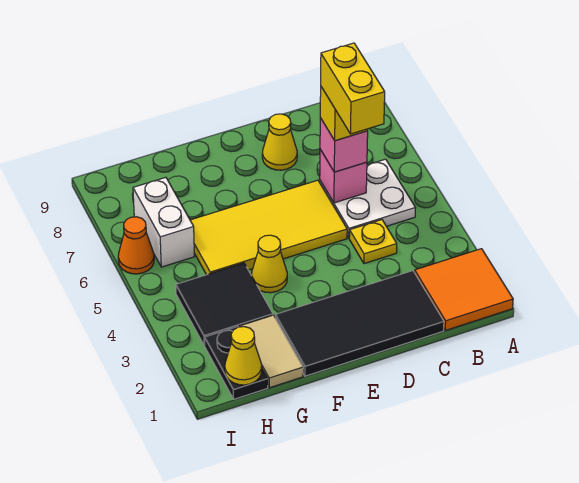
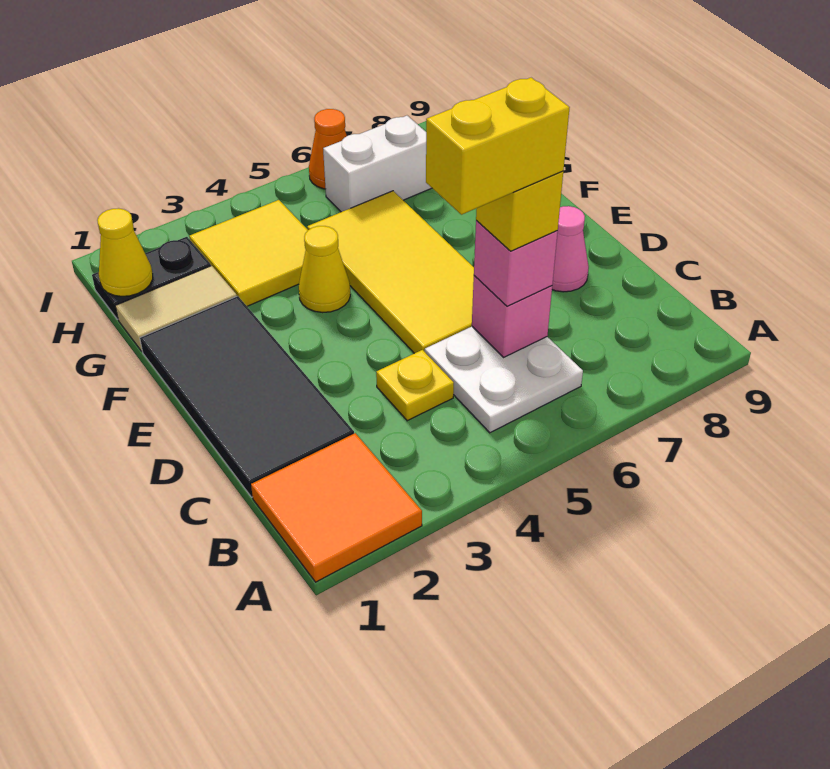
yellow 1x1 cone [262,114,297,170] -> pink 1x1 cone [552,206,589,292]
black 2x2 tile [176,263,273,345] -> yellow 2x2 tile [189,200,308,306]

